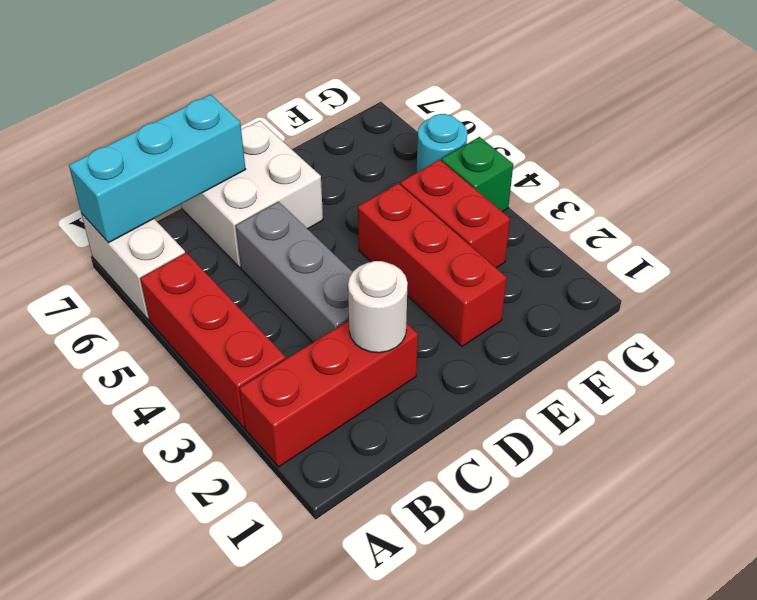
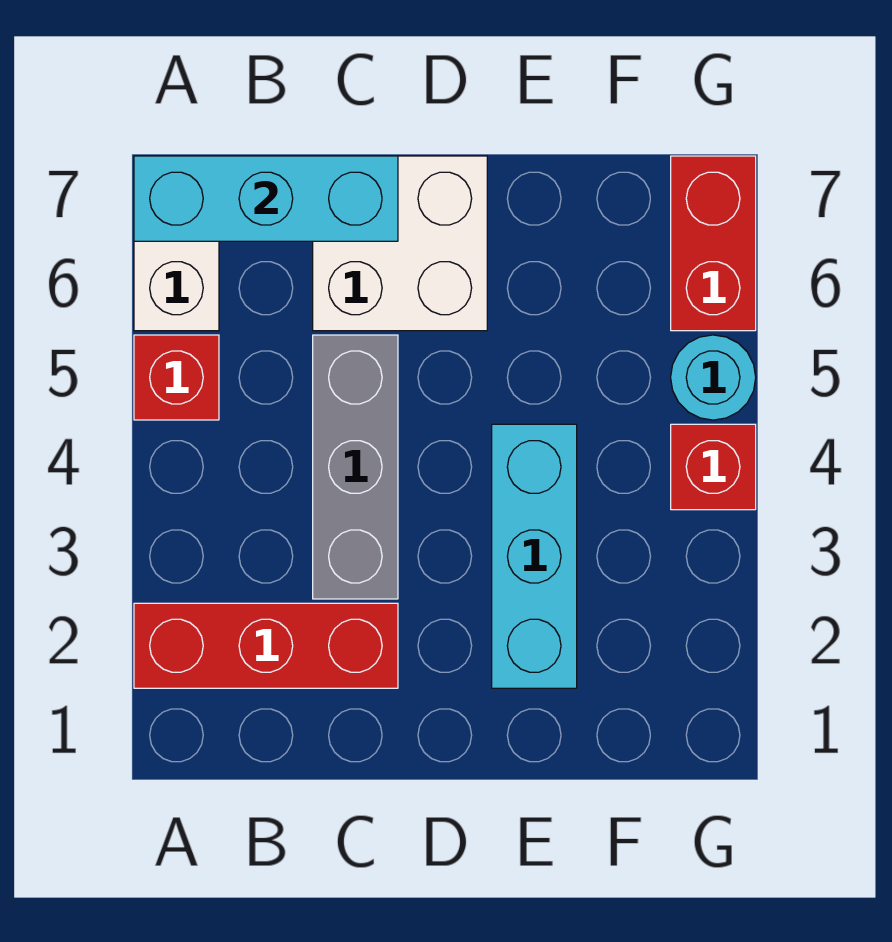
red 1x3 brick [140,253,286,427] -> red 1x1 brick [134,335,219,420]
white 1x1 round brick [348,261,408,353] -> none
red 1x3 brick [358,183,507,346] -> cyan 1x3 brick [492,424,577,688]
red 1x2 brick [400,160,510,268] -> red 1x2 brick moved to [671,156,756,331]
green 1x1 brick [441,137,513,212] -> red 1x1 brick [671,424,756,510]

